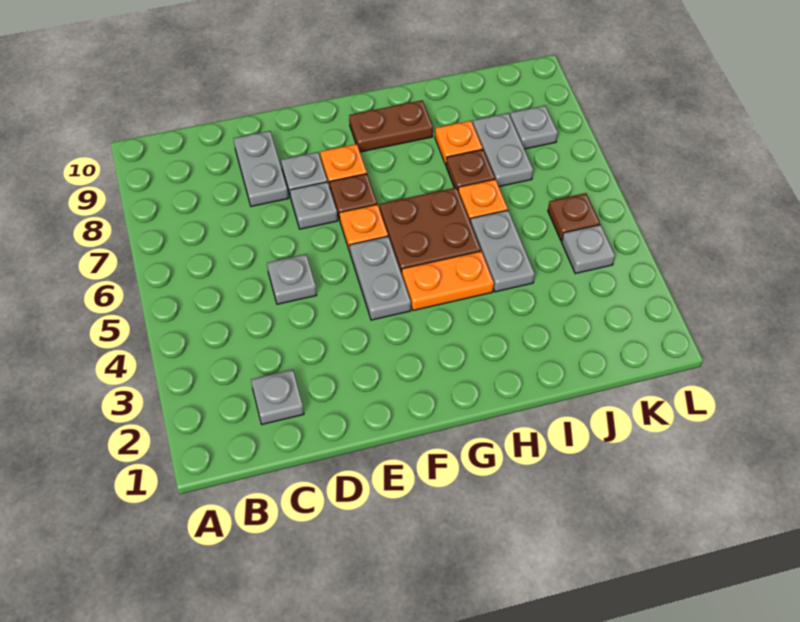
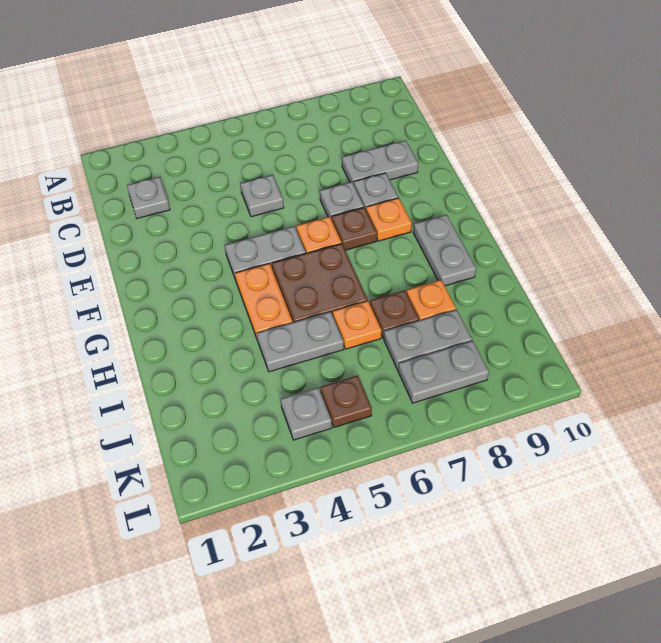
brown 1x2 plate [349,100,433,152] -> grey 1x2 plate [413,215,476,286]
grey 1x1 plate [510,106,558,149] -> grey 1x2 plate [398,341,489,403]

